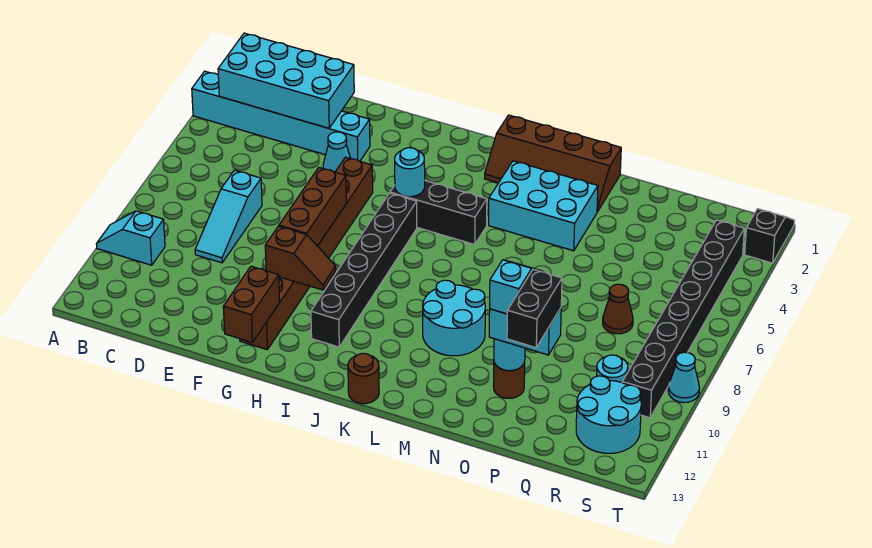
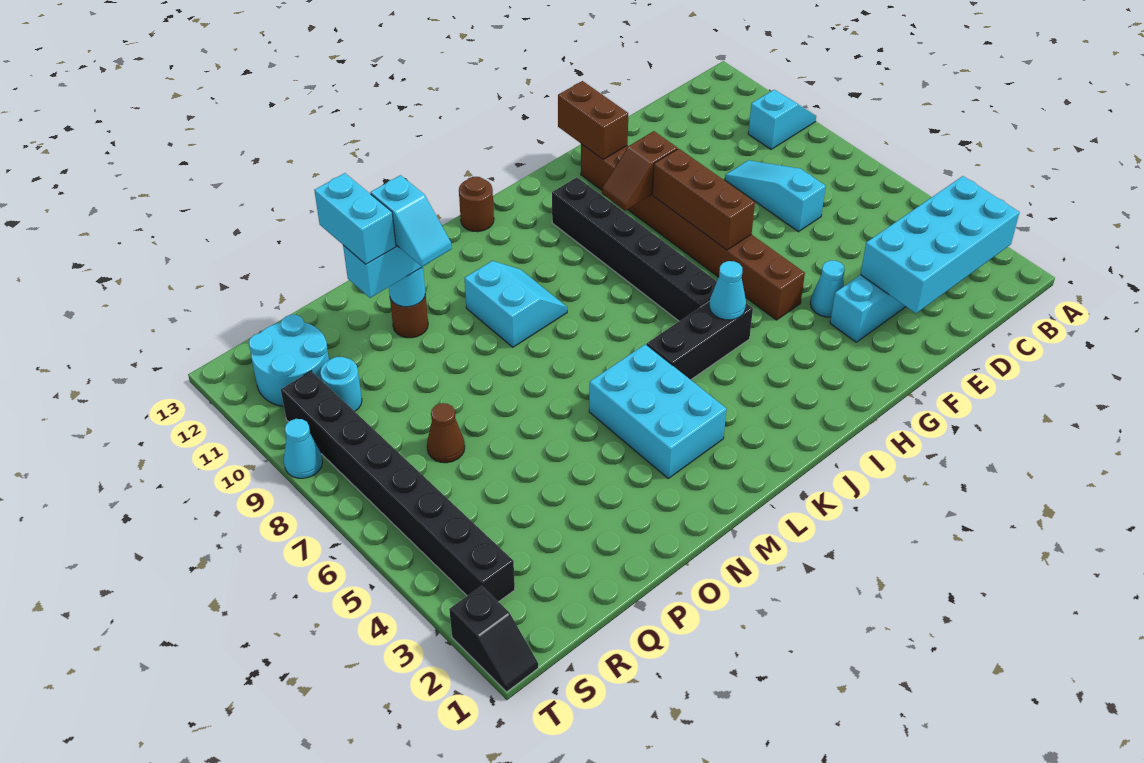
cyan 1x1 round brick [395,148,425,197] -> cyan 1x1 cone [710,261,746,320]
brown 2x4 slope [485,115,621,212] -> none
cyan 2x3 brick [489,161,598,251] -> cyan 2x3 brick turned to [589,344,726,478]
cyan 2x2 round brick [423,280,485,356] -> cyan 2x2 slope [465,261,567,347]
black 1x2 brick [507,269,562,348] -> cyan 1x2 brick [314,173,396,264]

